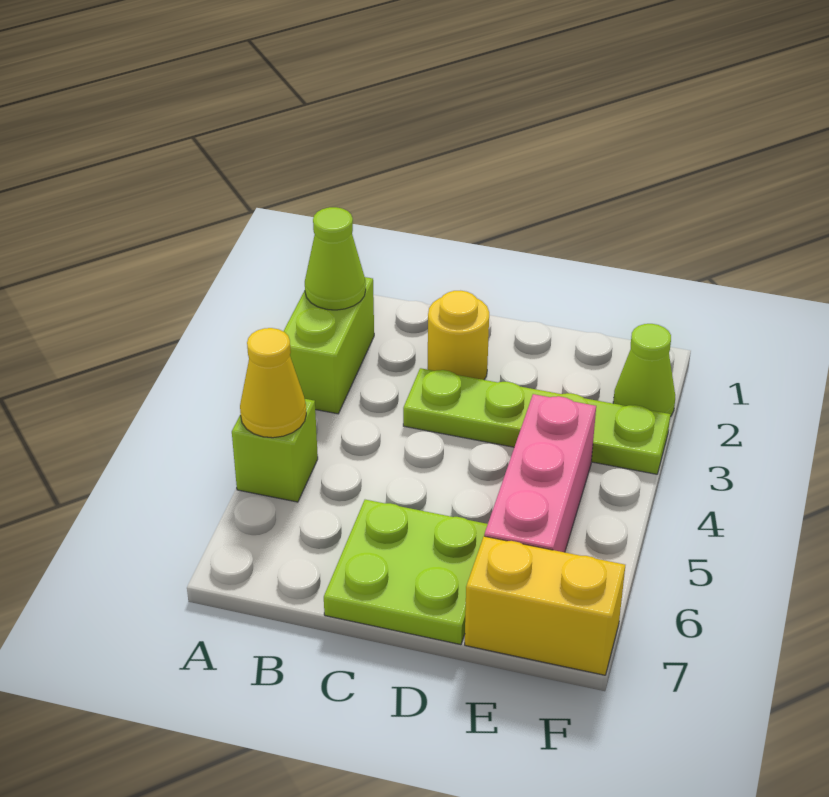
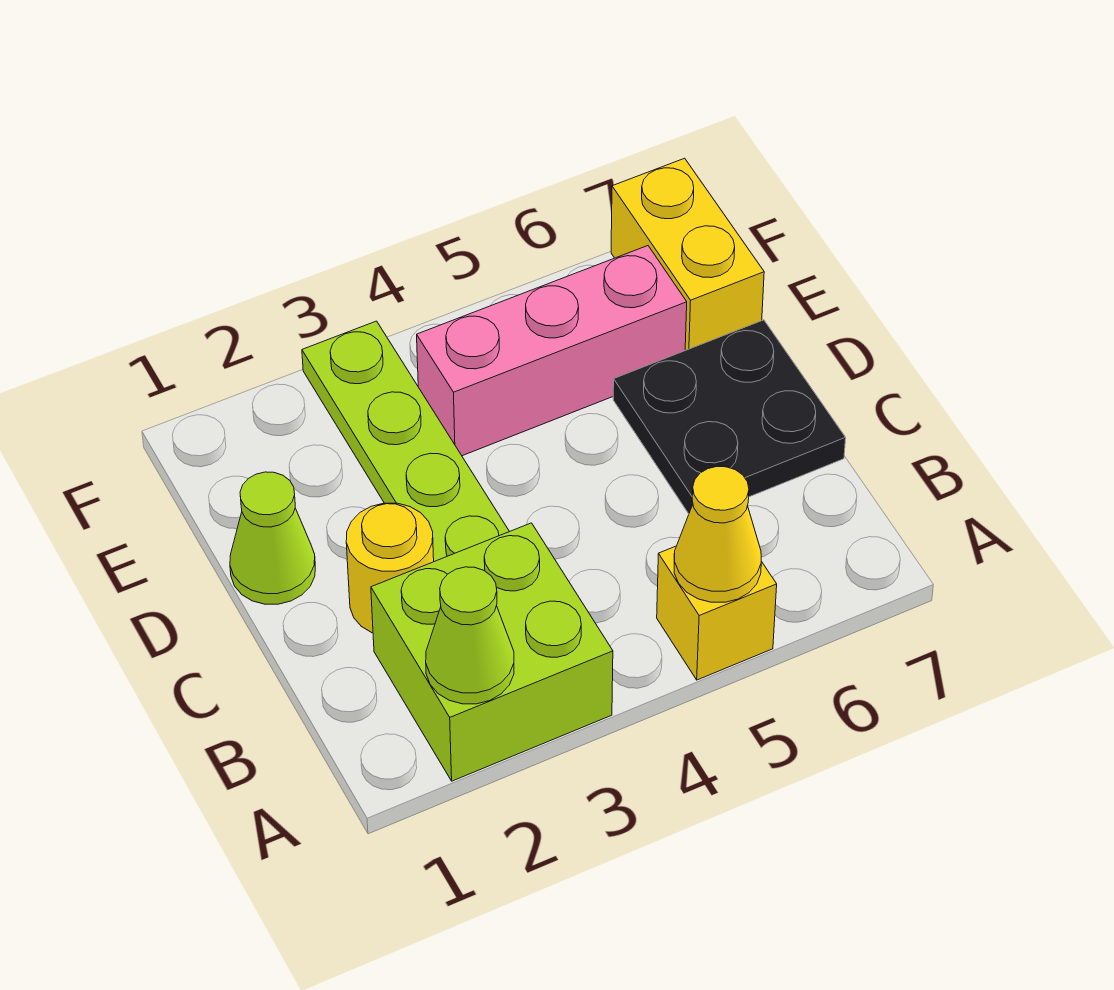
lime 1x2 brick [283,277,374,414] -> lime 2x2 brick [371,523,613,781]
lime 1x1 brick [232,399,318,502] -> yellow 1x1 brick [657,546,777,680]
lime 2x2 plate [324,500,488,645] -> black 2x2 plate [613,320,846,514]
lime 1x1 cone [613,324,675,417] -> lime 1x1 cone moved to [230,472,315,604]

